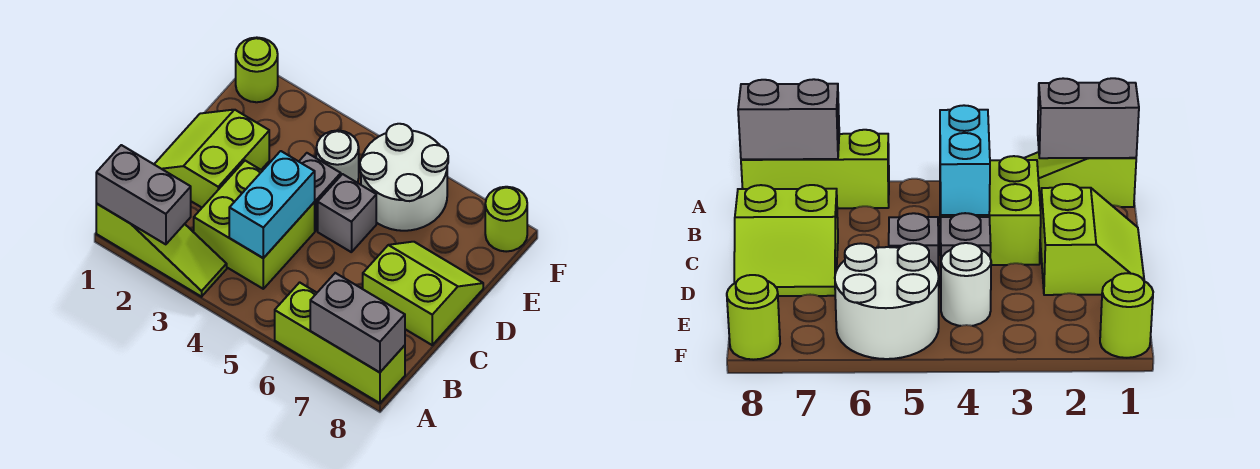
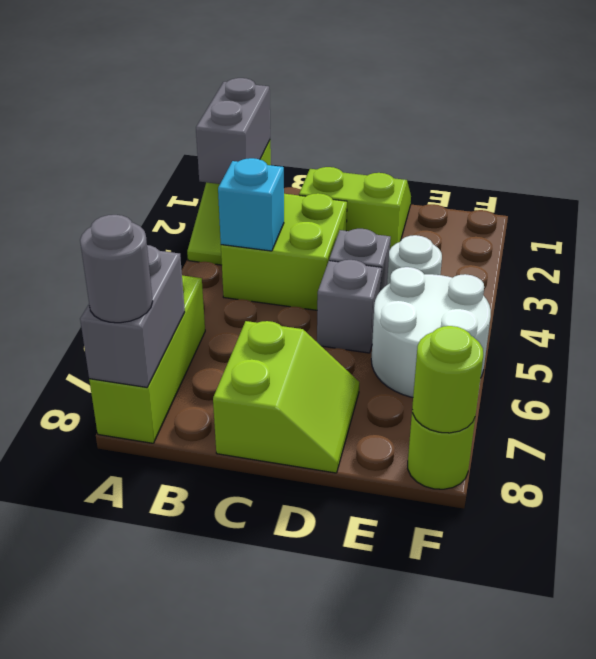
none -> grey 1x1 round brick [80,215,153,323]
cyan 1x2 brick [229,151,315,258] -> cyan 1x1 brick [218,158,284,251]
lime 1x1 round brick [236,38,278,102] -> lime 1x1 round brick moved to [412,326,483,433]

